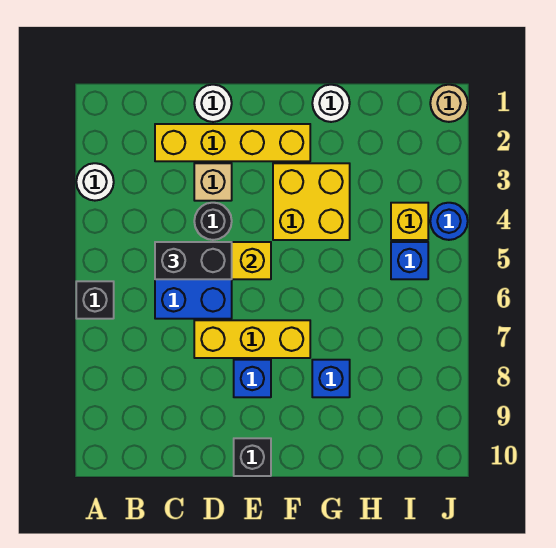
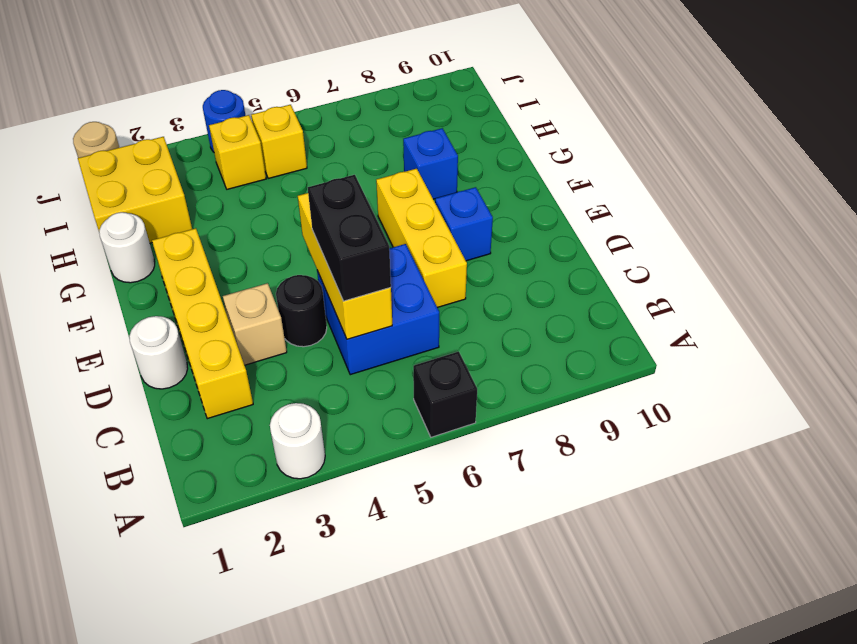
black 1x1 brick [234,438,271,476] -> none
yellow 2x2 brick [273,163,350,240] -> yellow 2x2 brick moved to [78,137,192,243]
blue 1x1 brick [391,242,428,279] -> yellow 1x1 brick [251,105,307,179]

